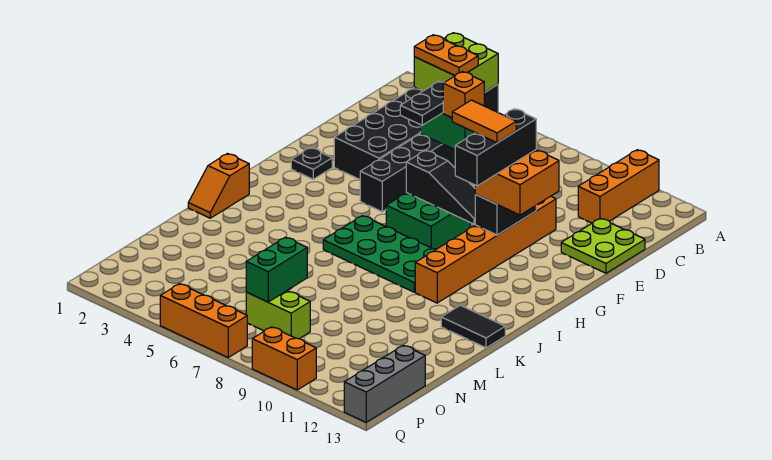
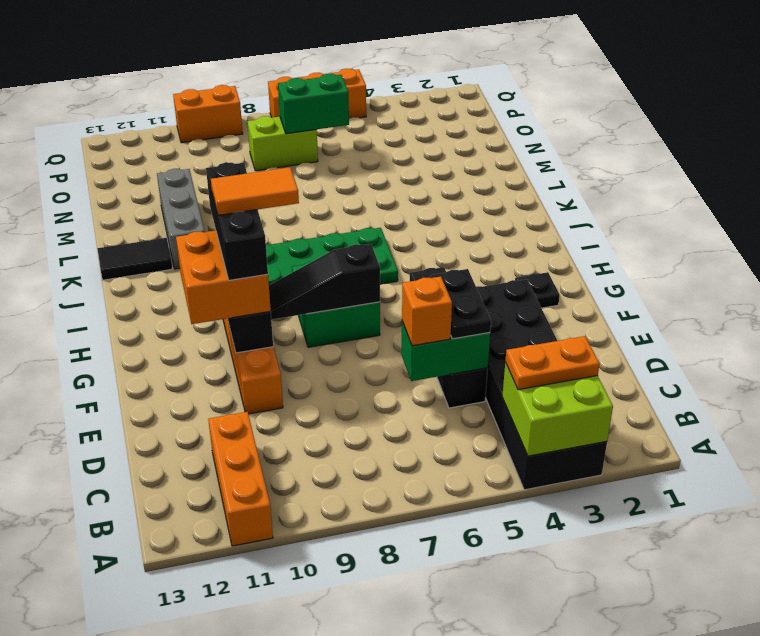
lime 2x2 plate [561,218,645,273] -> none
orange 1x2 slope [188,154,249,218] -> none
green 1x2 brick [246,237,307,302] -> green 1x2 brick turned to [278,74,349,134]
grey 1x3 brick [344,345,425,422] -> grey 1x3 brick moved to [157,169,204,269]

